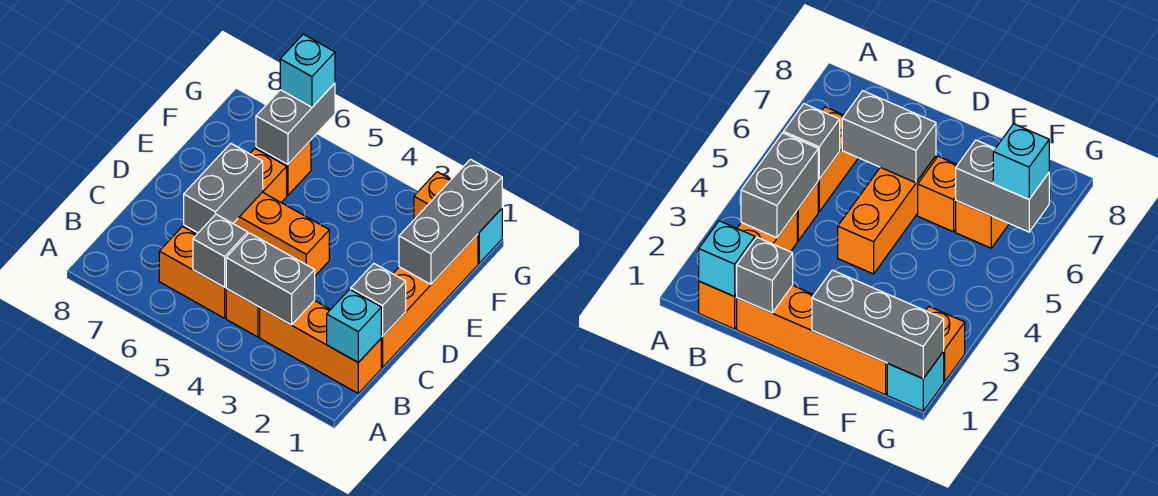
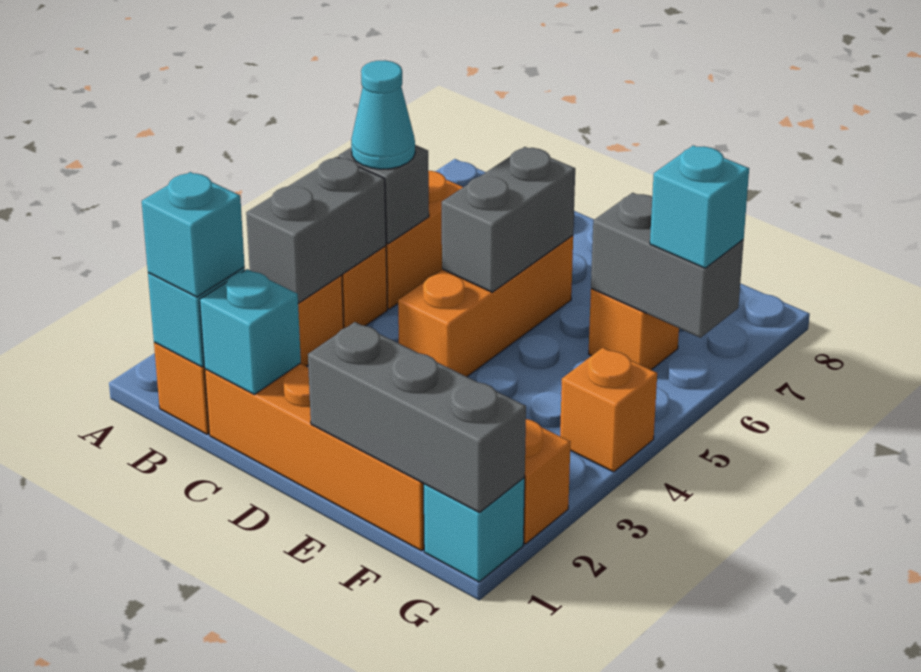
none -> cyan 1x1 brick [142,172,245,297]
none -> cyan 1x1 cone [351,60,415,169]
grey 1x1 brick [351,263,406,337] -> cyan 1x1 brick [200,269,301,395]
grey 1x2 brick [184,143,263,233] -> grey 1x2 brick turned to [442,147,575,292]
orange 1x1 brick [250,149,287,203] -> orange 1x1 brick moved to [560,348,657,472]

